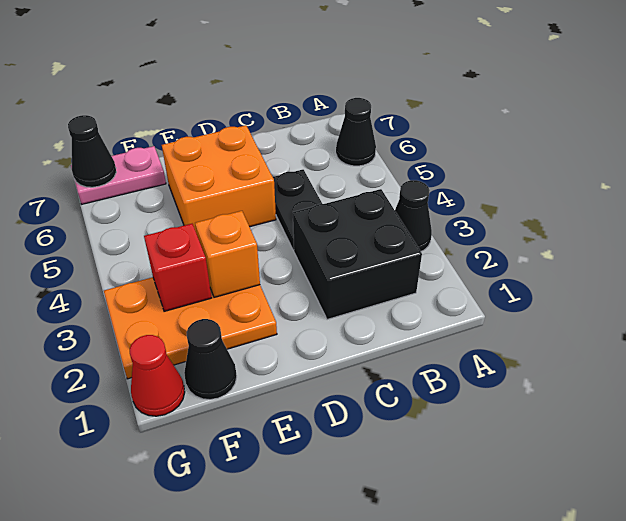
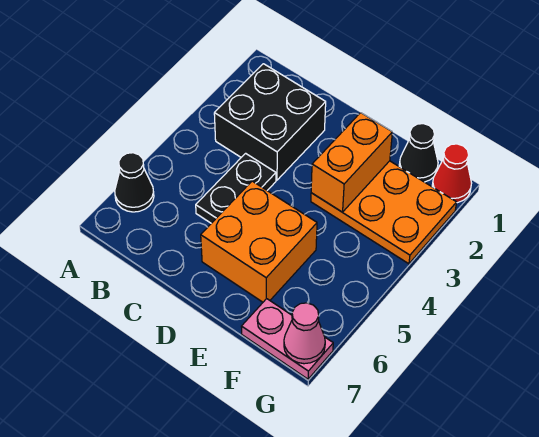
black 1x1 cone [395,180,432,251] -> none
orange 1x1 brick [195,211,260,297] -> orange 1x2 brick [311,113,392,212]
red 1x1 brick [144,224,212,311] -> none
black 1x1 cone [68,115,116,187] -> pink 1x1 cone [284,303,325,364]

